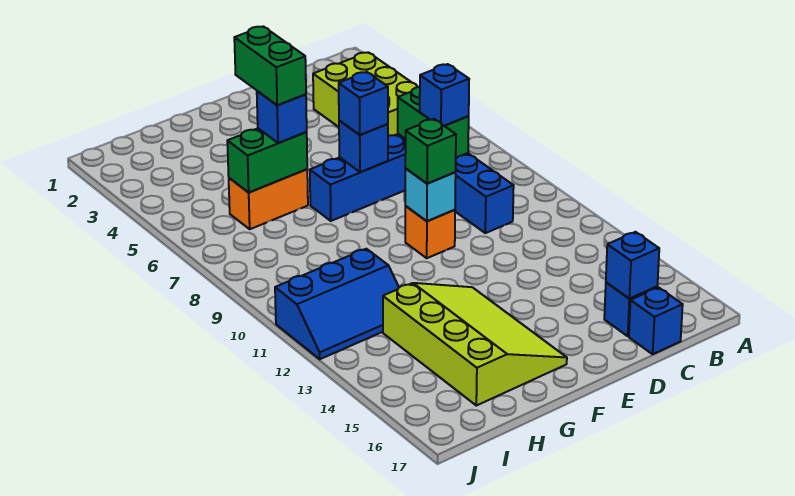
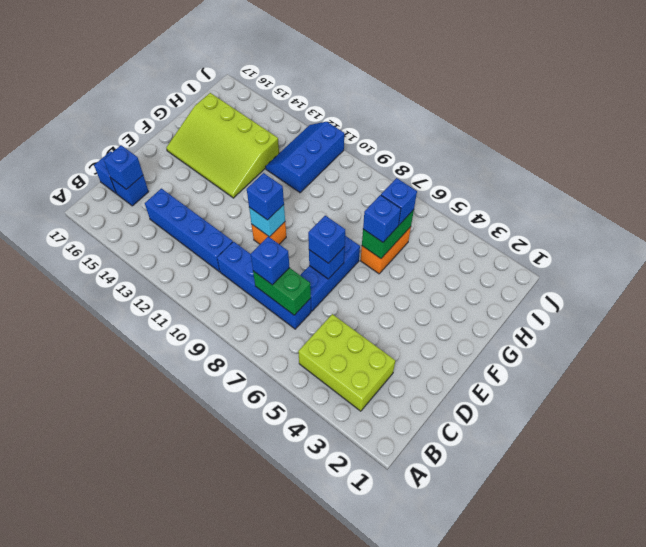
none -> blue 1x4 brick [145,189,233,272]
green 1x1 brick [405,119,456,184] -> blue 1x1 brick [247,173,284,220]
green 1x2 brick [234,26,306,105] -> none
none -> blue 1x1 brick [381,178,417,225]

